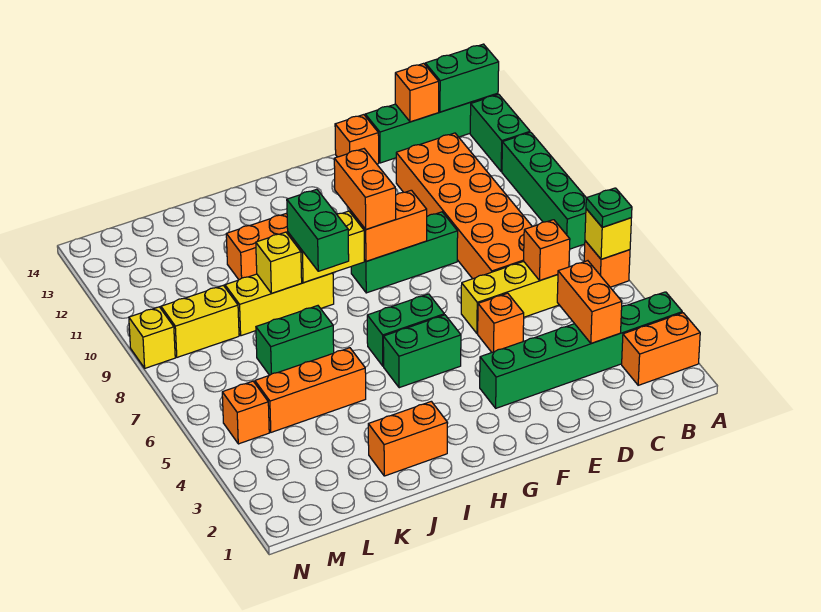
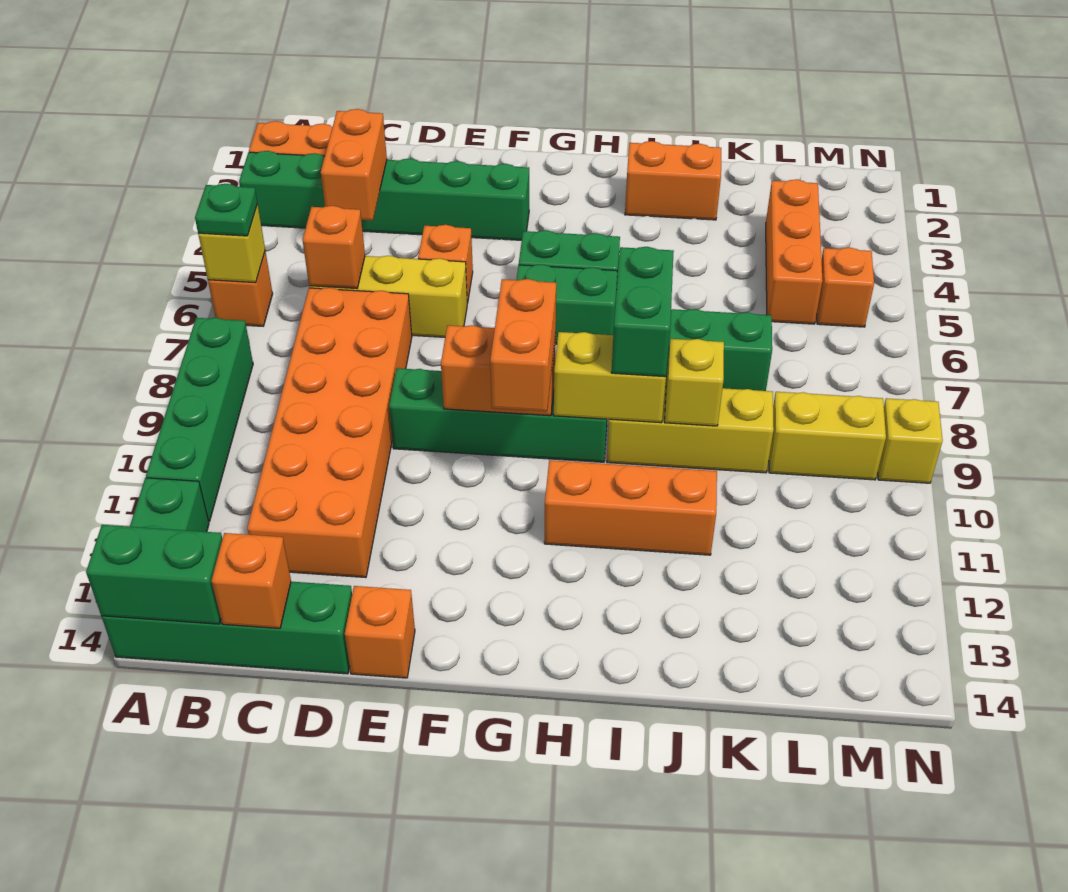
green 1x3 brick [351,212,458,293] -> green 1x4 brick [389,368,607,462]
orange 1x3 brick [255,348,366,432] -> orange 1x3 brick turned to [766,179,823,324]

